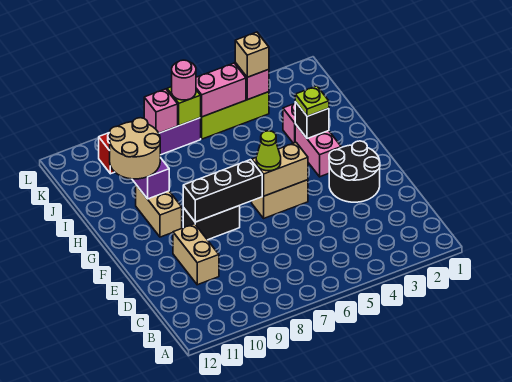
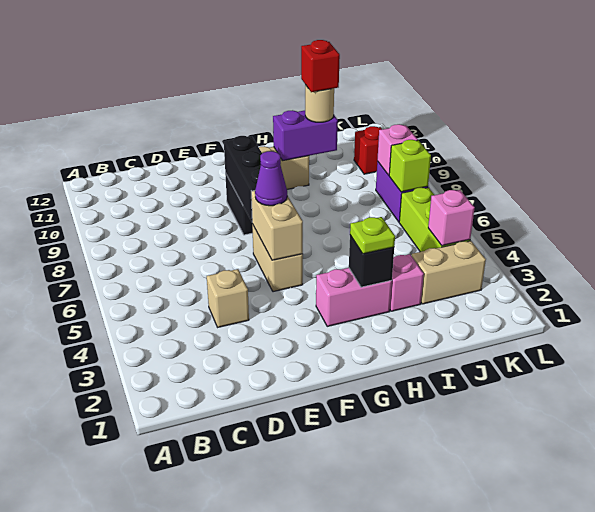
tan 1x2 brick [173,224,219,285] -> tan 1x2 brick moved to [412,241,486,304]
black 2x2 round brick [329,141,380,202] -> none
lime 1x1 cone [256,131,281,171] -> purple 1x1 cone [255,151,287,206]
tan 2x2 round brick [110,118,160,179] -> tan 1x1 round brick [305,85,334,122]
none -> red 1x1 brick [301,40,340,92]
tan 1x1 brick [235,32,269,77] -> tan 1x1 brick moved to [207,269,249,327]
pink 1x2 brick [196,63,246,117] -> none
pink 1x1 round brick [172,60,196,100] -> none

